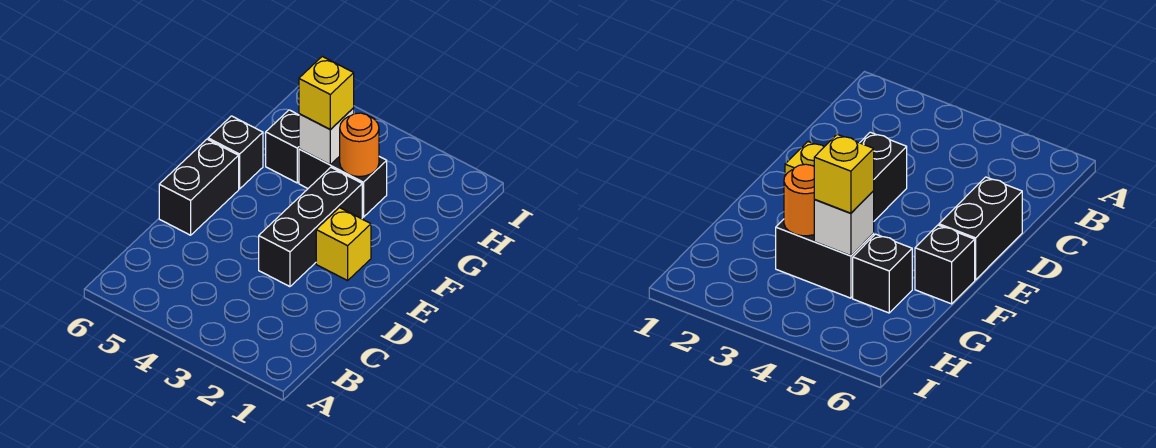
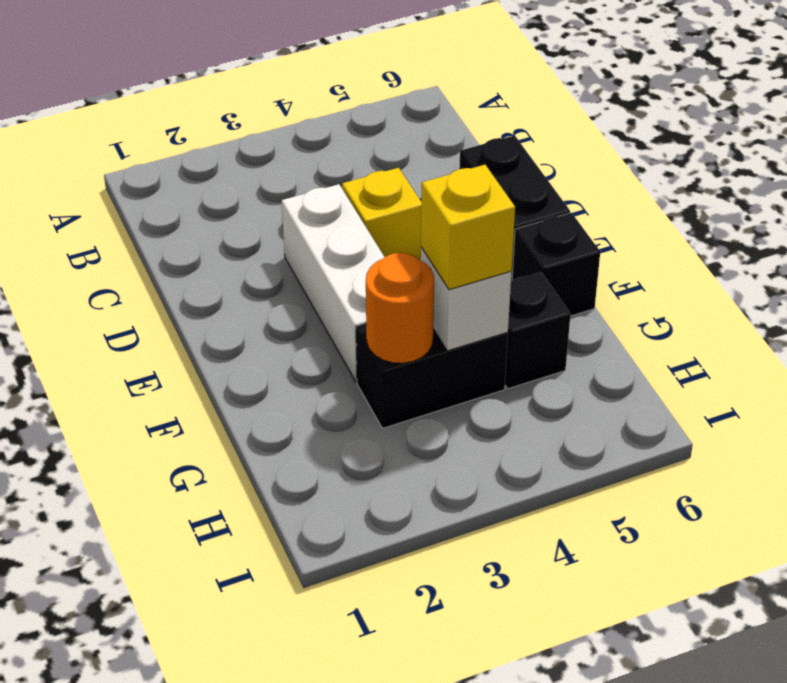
black 1x3 brick [259,167,362,287] -> white 1x3 brick [282,184,384,382]
yellow 1x1 brick [316,208,371,281] -> yellow 1x1 brick moved to [342,168,422,260]

